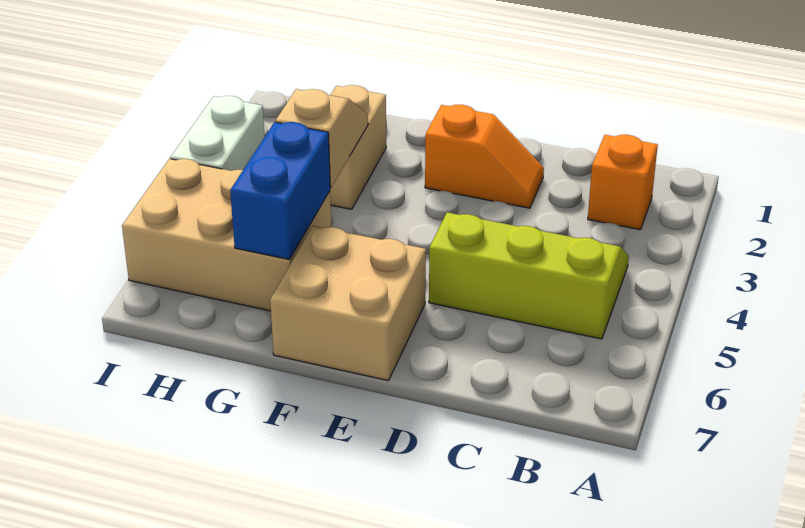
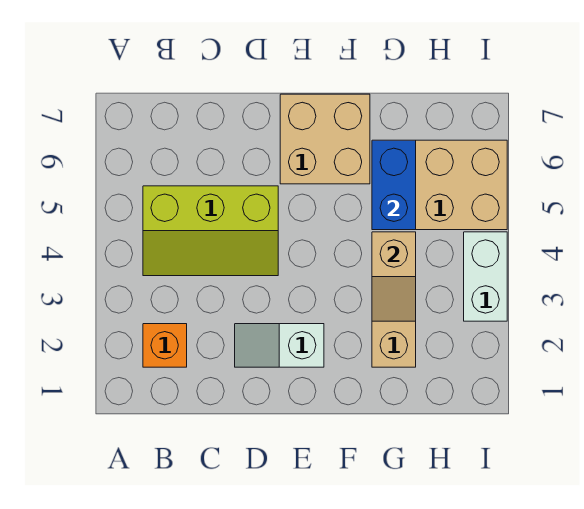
orange 1x2 slope [425,105,544,208] -> white 1x2 slope [235,324,324,367]

